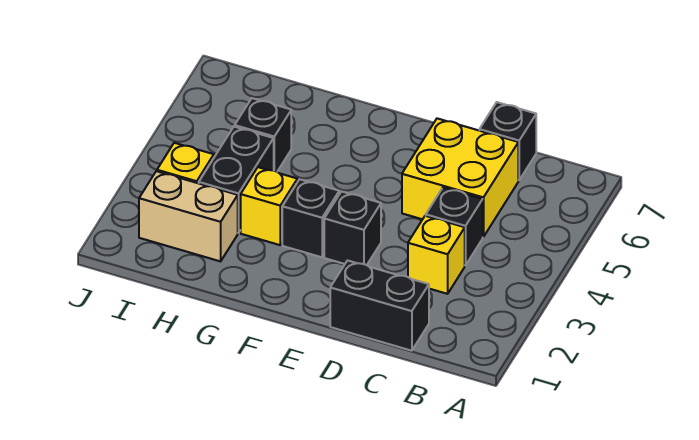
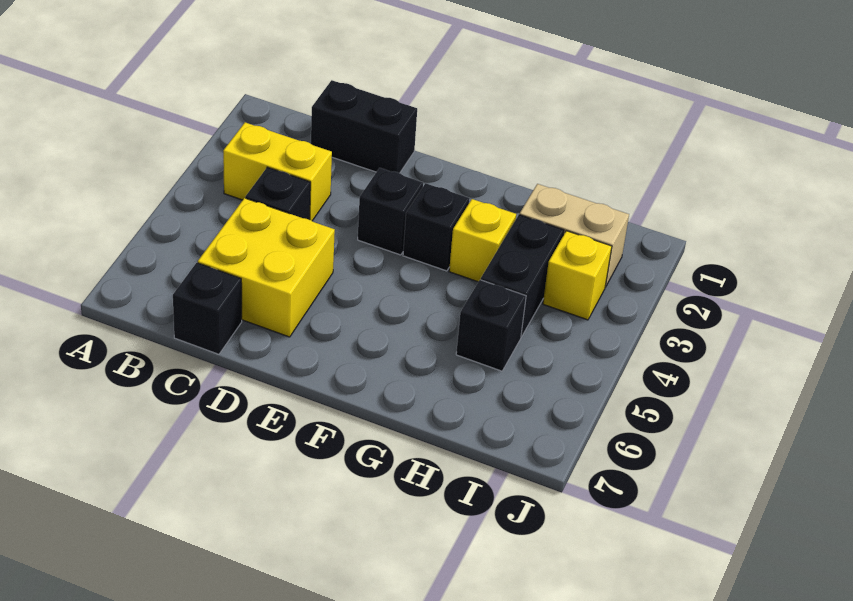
yellow 1x1 brick [408,216,465,294] -> yellow 1x2 brick [223,122,332,221]

